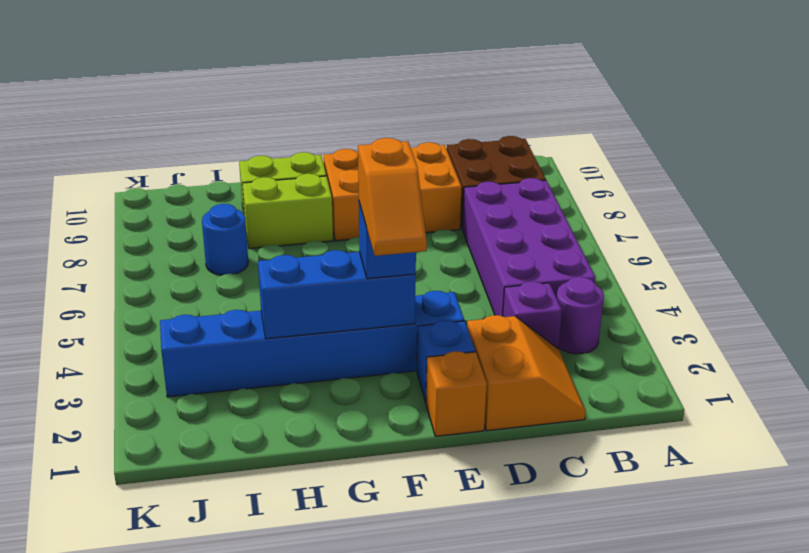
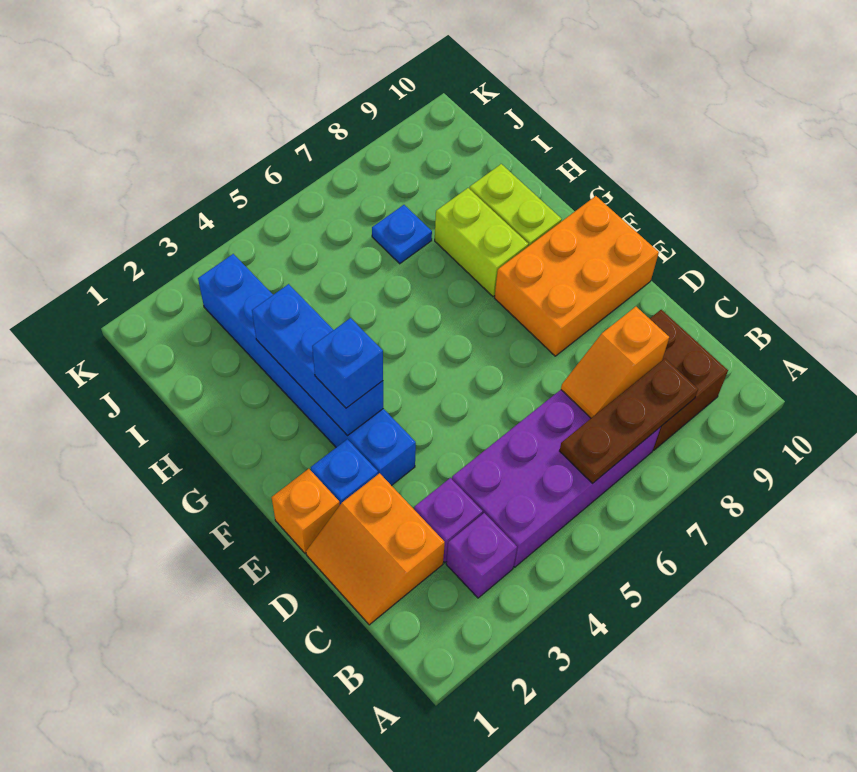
purple 1x1 round brick [557,277,604,354] -> purple 1x1 brick [446,513,517,598]
none -> brown 1x3 plate [560,358,698,483]
orange 2x2 slope [467,315,586,431] -> orange 2x2 slope turned to [306,473,445,625]
orange 2x3 brick [323,142,462,241] -> orange 2x3 brick turned to [495,196,659,356]
orange 1x2 slope [358,138,427,256] -> orange 1x2 slope moved to [561,307,669,418]
blue 1x1 round brick [202,204,248,275] -> blue 1x1 plate [372,205,432,264]

